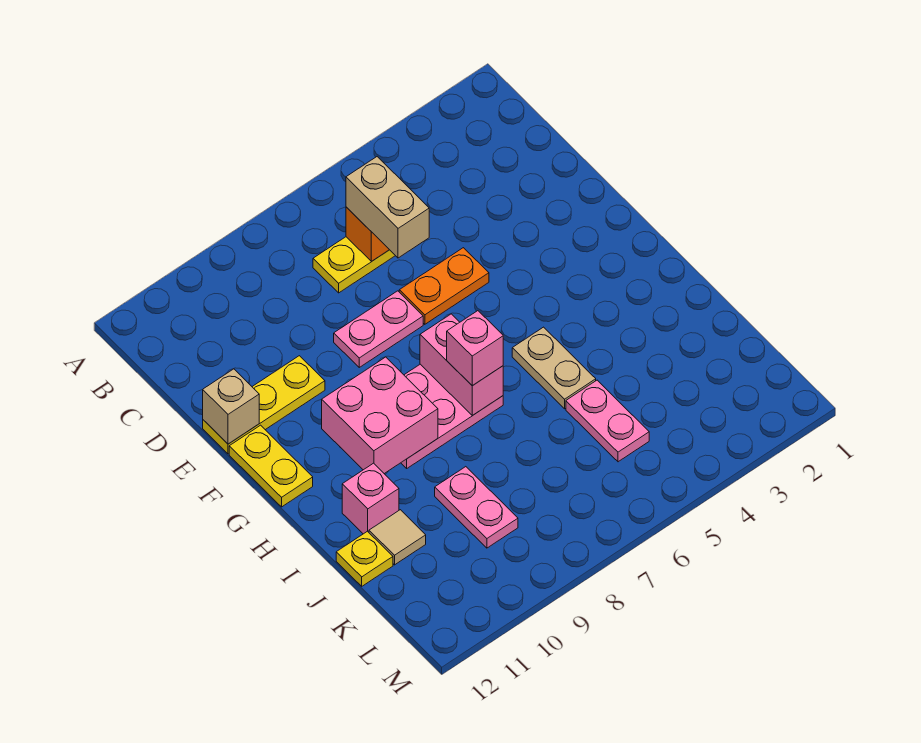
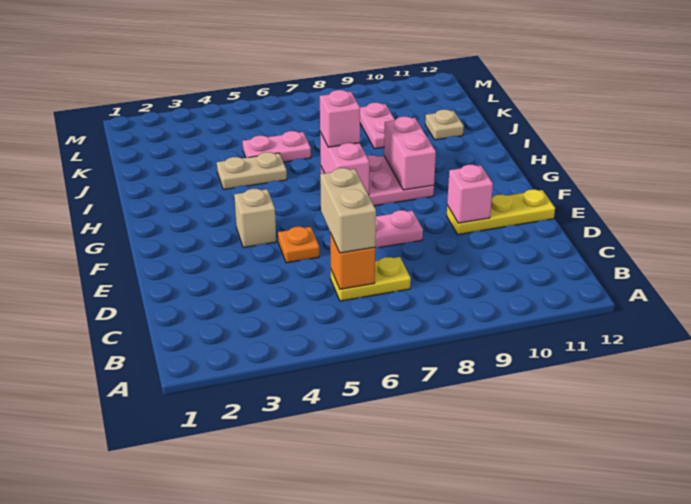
orange 1x2 plate [399,248,489,324] -> orange 1x1 plate [278,227,319,263]
tan 1x1 brick [203,369,259,444] -> tan 1x1 brick moved to [234,189,276,248]
yellow 1x2 plate [229,425,313,507] -> none
pink 2x2 brick [322,357,438,474] -> pink 1x2 brick [384,117,436,190]
tan 1x2 plate [512,327,596,409] -> tan 1x2 plate turned to [217,152,287,190]
pink 1x1 brick [342,463,399,534] -> pink 1x1 brick moved to [447,165,493,223]
pink 1x2 plate [566,380,649,462] -> pink 1x2 plate turned to [243,131,311,162]
tan 1x1 tile [369,510,426,565] -> tan 1x1 plate [425,110,464,140]
yellow 1x1 plate [336,531,393,586] -> none

